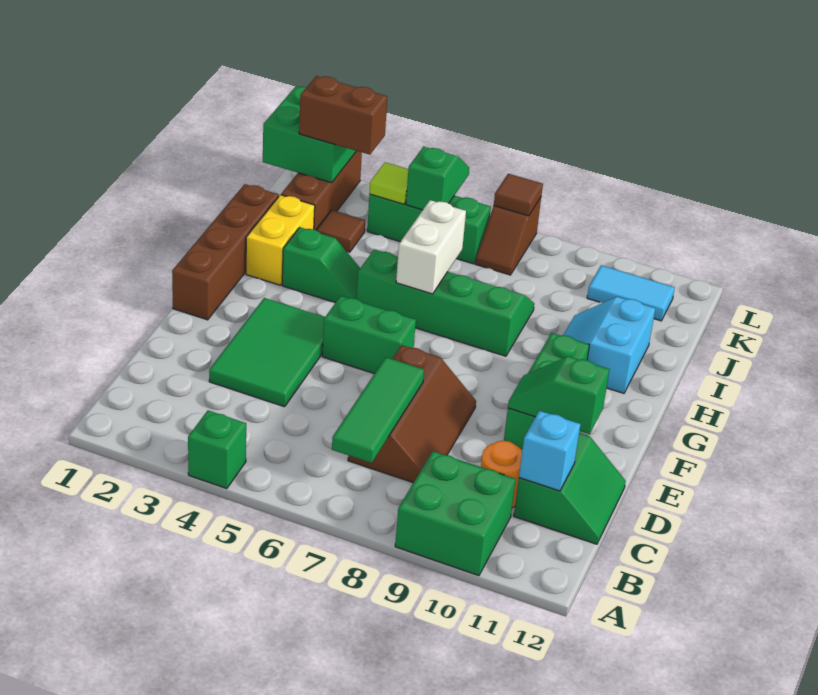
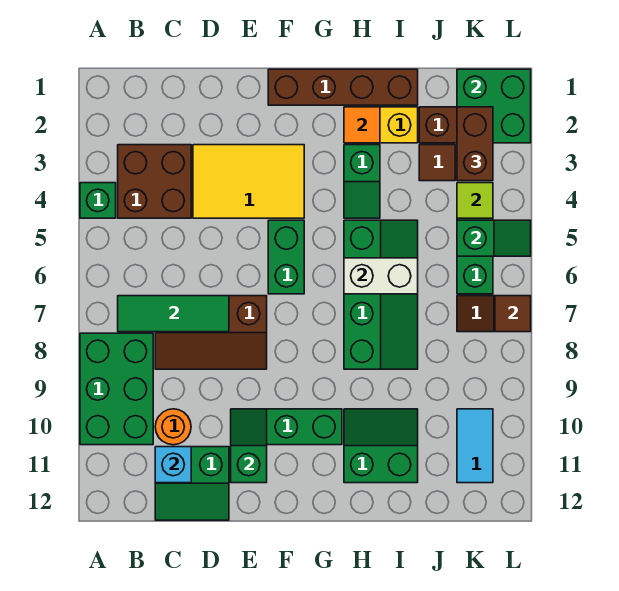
green 2x2 brick [395,451,516,576] -> green 2x3 brick [80,333,153,445]
none -> brown 2x2 brick [118,145,191,218]
green 2x3 tile [209,298,325,407] -> yellow 2x3 tile [193,145,304,218]
none -> orange 1x1 tile [344,107,380,143]
cyan 2x2 slope [564,297,655,393] -> green 2x2 slope [344,409,418,483]

